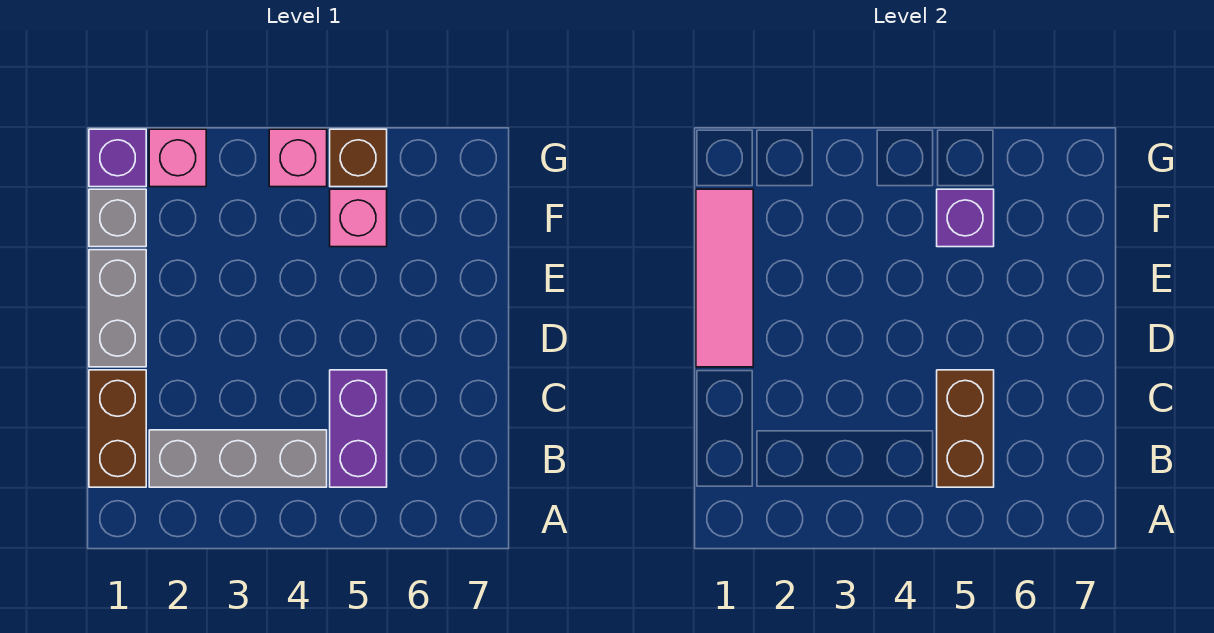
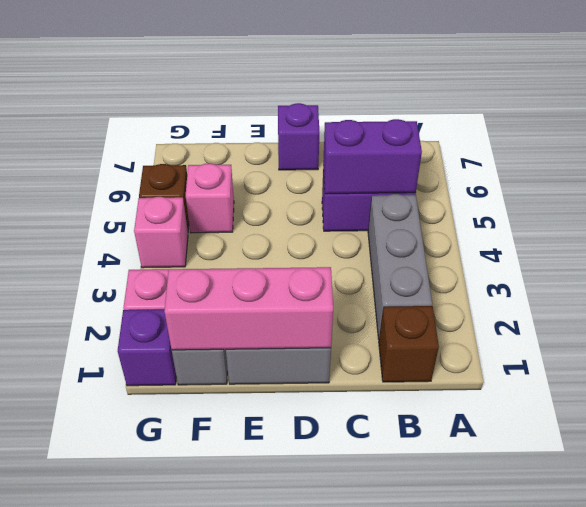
brown 1x2 brick [89,370,146,487] -> brown 1x1 brick [379,306,439,382]
brown 1x2 brick [937,370,994,487] -> purple 1x2 brick [323,119,422,194]
pink 1x3 tile [696,189,753,367] -> pink 1x3 brick [164,267,333,350]
purple 1x1 brick [937,189,994,247] -> purple 1x1 brick moved to [278,103,320,170]

